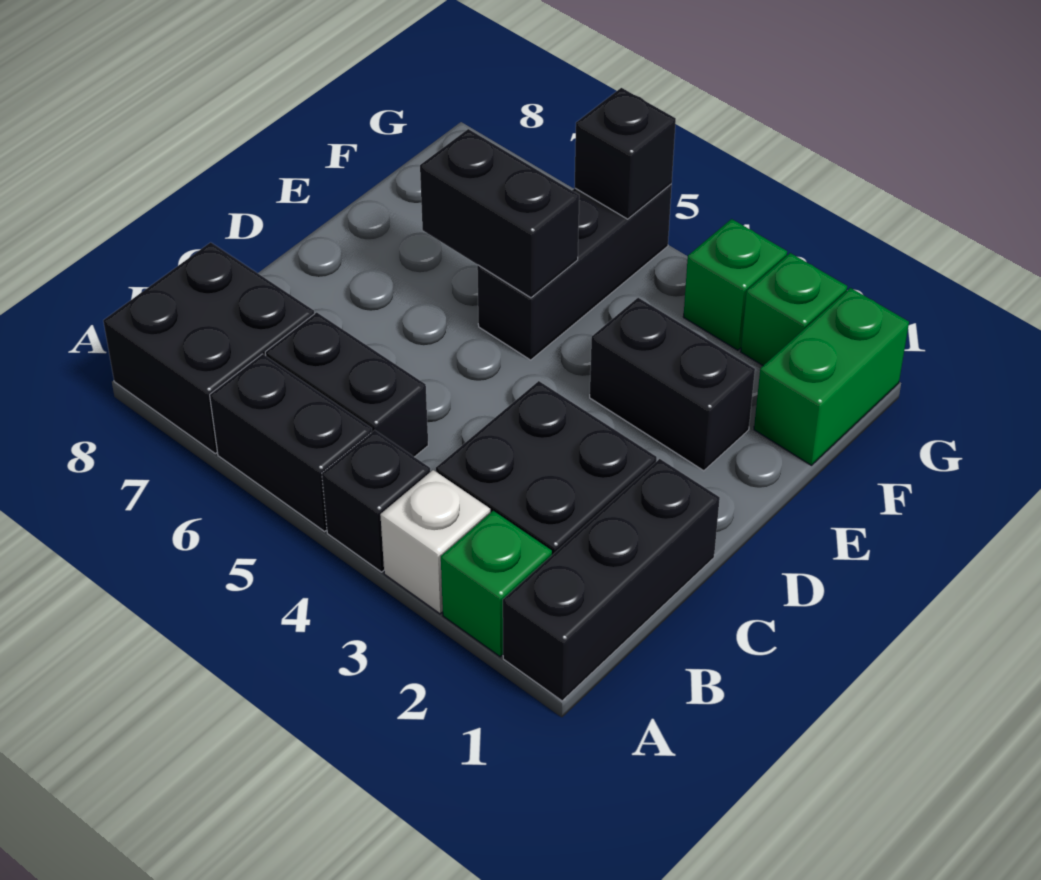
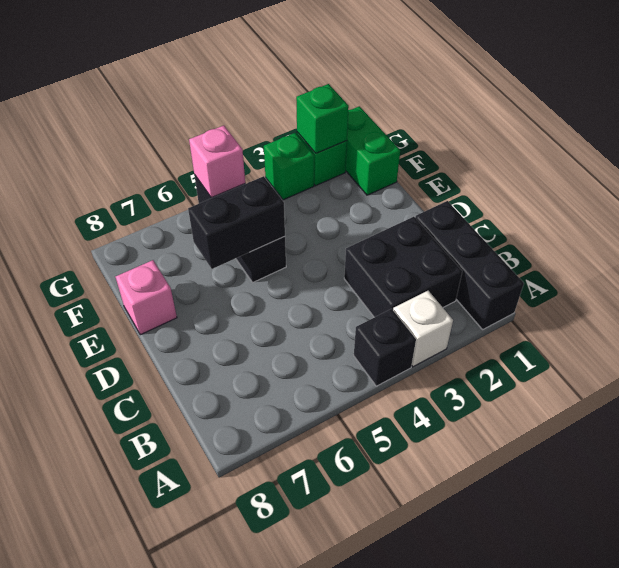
green 1x1 brick [441,511,552,657] -> green 1x1 brick moved to [296,84,349,153]
black 1x2 brick [210,354,372,531] -> none
black 2x2 brick [103,242,314,454] -> none
black 1x2 brick [265,312,428,457] -> none
black 1x2 brick [590,298,755,471] -> none
none -> pink 1x1 brick [116,260,177,335]
black 1x1 brick [574,88,676,219] -> pink 1x1 brick [189,126,245,198]

